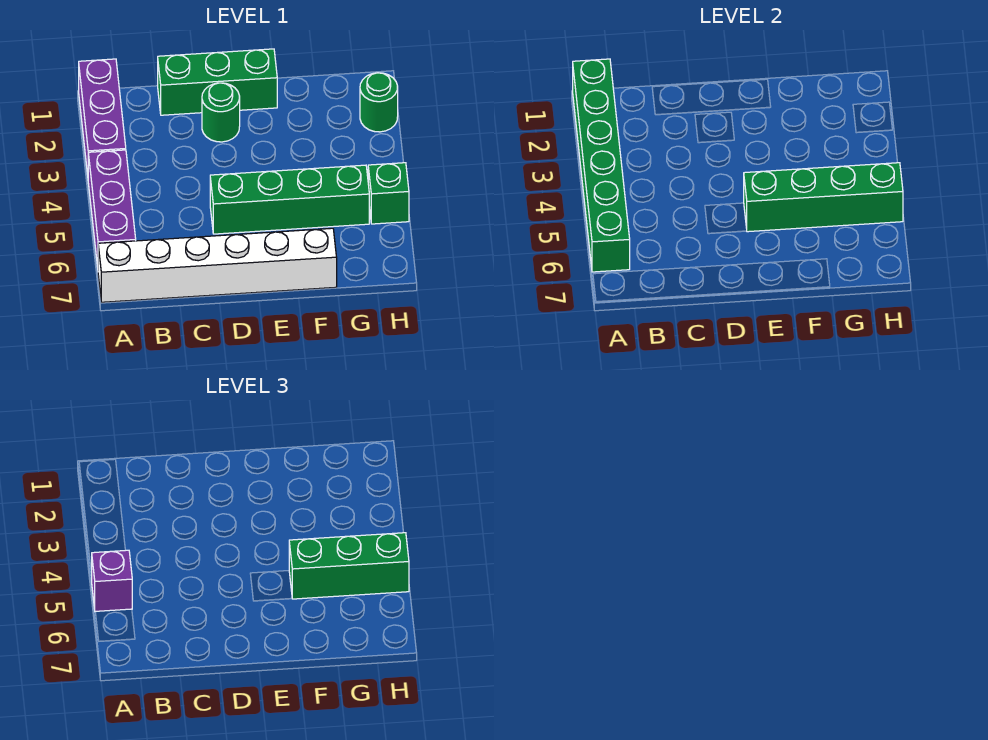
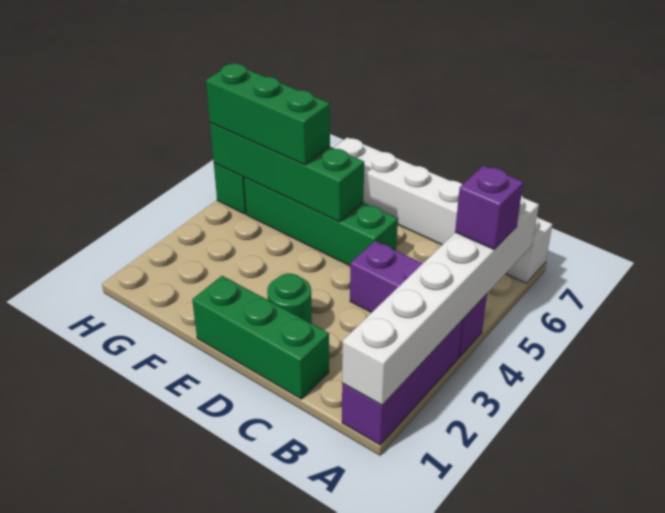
green 1x6 brick [573,59,630,272] -> white 1x6 brick [342,195,539,405]
purple 1x3 brick [88,150,136,267] -> purple 1x3 brick turned to [350,241,487,357]
green 1x1 round brick [360,73,398,132] -> none

